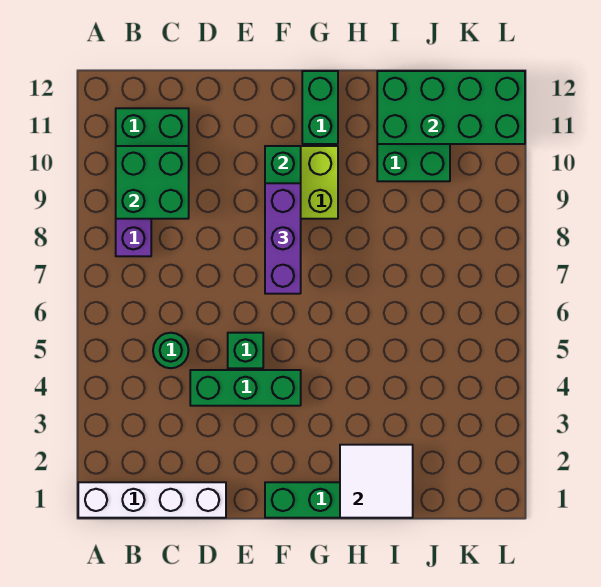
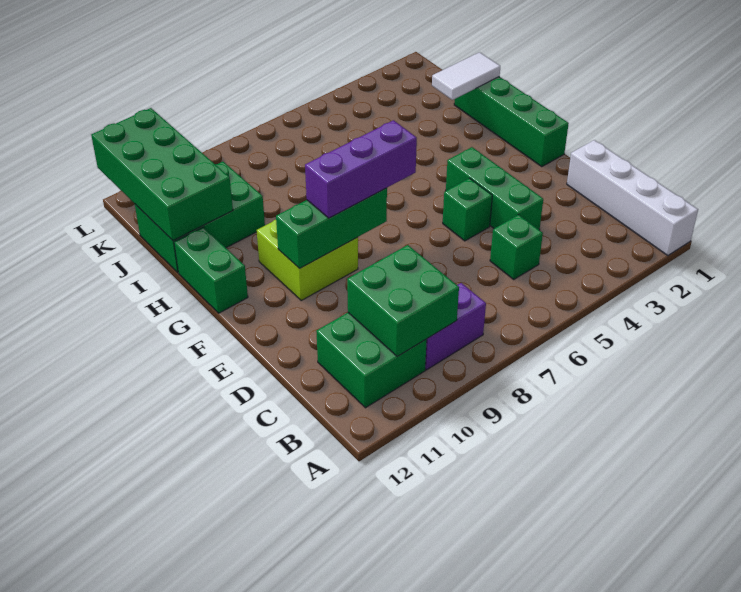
green 1x1 round brick [153,333,189,368] -> green 1x1 brick [490,215,543,279]
green 1x2 brick [302,71,338,144] -> green 1x2 brick turned to [174,227,248,313]
white 2x2 tile [340,445,413,518] -> white 1x2 tile [432,52,500,100]

